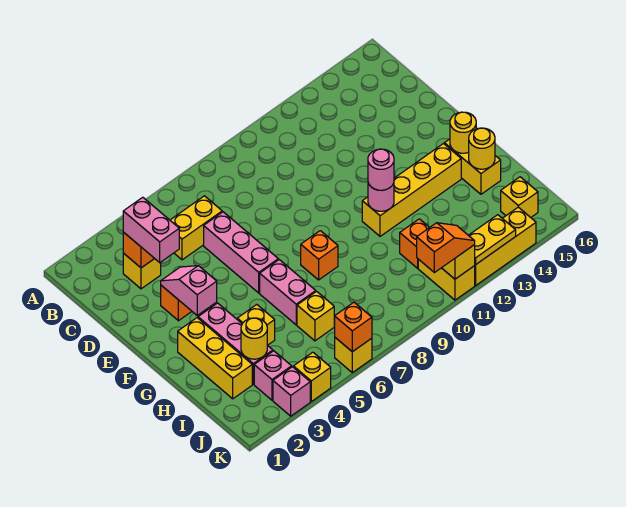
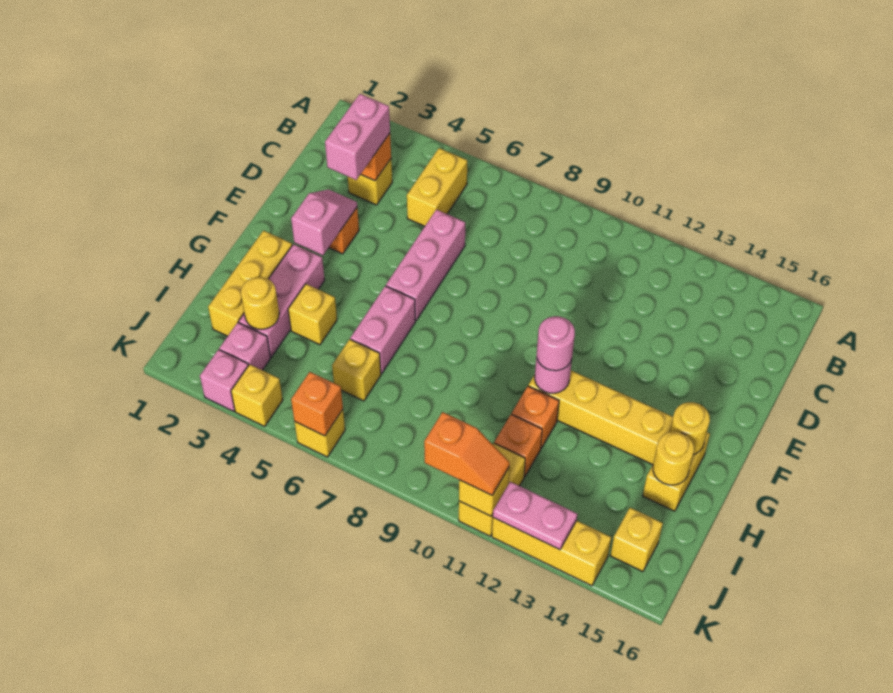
yellow 1x2 brick [170,196,222,260] -> yellow 1x2 brick turned to [407,148,467,226]
orange 1x1 brick [301,231,338,280] -> orange 1x1 brick moved to [512,386,559,448]
yellow 1x2 plate [469,215,516,265] -> pink 1x2 plate [493,482,577,550]

